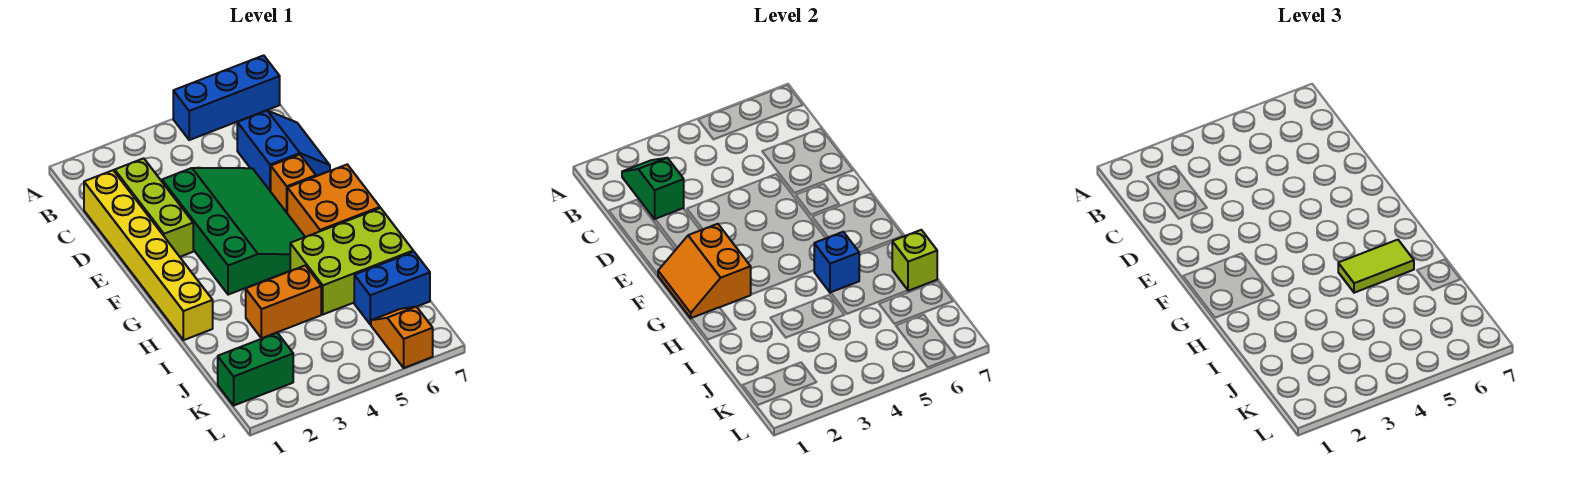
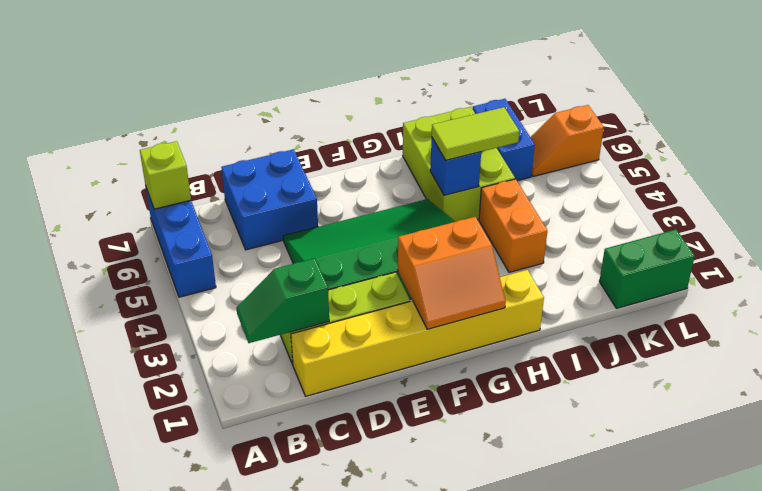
blue 2x2 slope [237,111,330,191] -> blue 2x2 brick [221,149,318,250]
orange 1x1 brick [271,155,316,212] -> none
orange 2x2 brick [287,165,380,237] -> none
lime 1x2 tile [1338,240,1414,293] -> lime 1x2 tile turned to [432,107,519,160]
lime 1x1 brick [892,230,937,291] -> lime 1x1 brick moved to [140,141,191,209]
green 1x2 brick [218,333,293,405] -> green 1x2 brick turned to [599,229,695,308]

